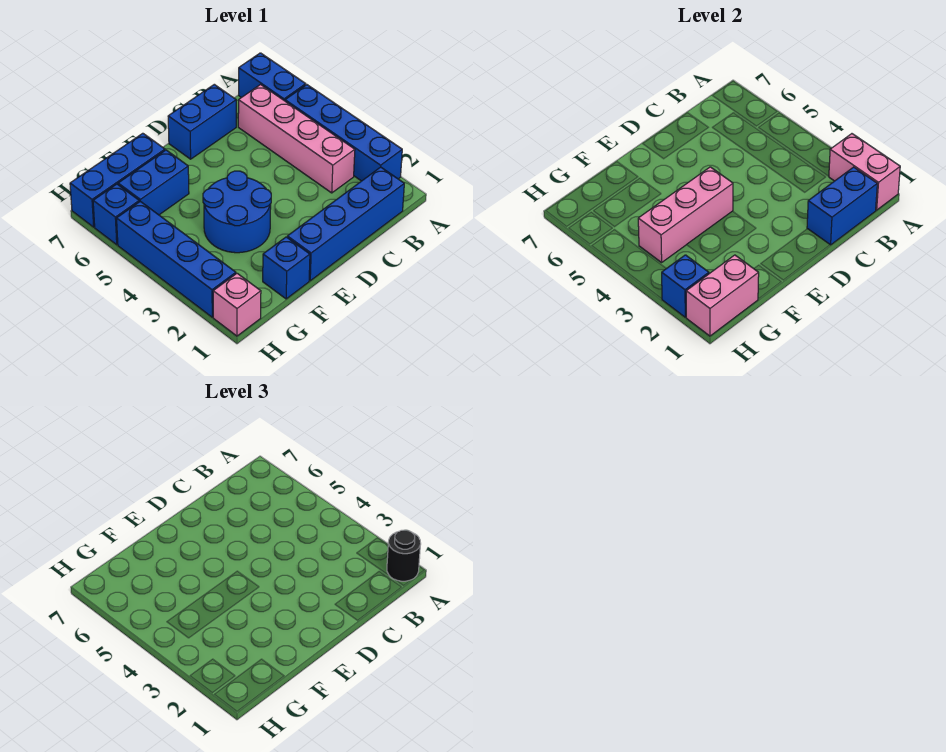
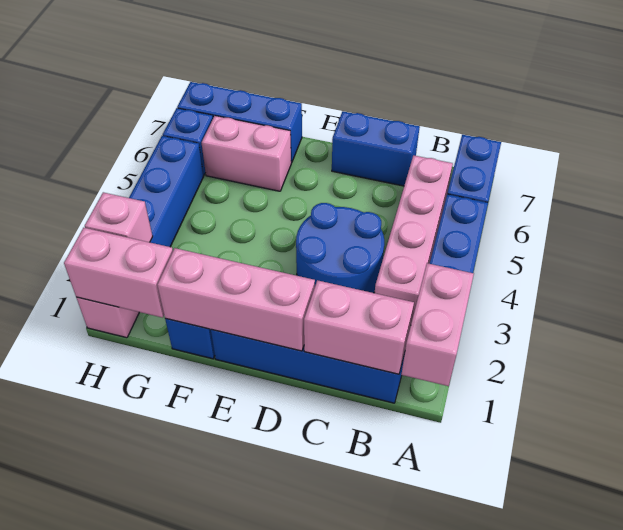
black 1x1 round brick [387,530,421,581] -> none
blue 1x2 brick [807,167,877,245] -> pink 1x2 brick [304,280,414,374]
blue 2x2 round brick [203,171,271,253] -> blue 2x2 round brick moved to [296,203,384,293]
pink 1x3 brick [638,167,733,262] -> pink 1x3 brick moved to [157,248,315,351]
blue 1x2 brick [118,150,189,215] -> pink 1x2 brick [202,116,291,191]
blue 1x1 brick [662,255,709,317] -> pink 1x1 brick [85,192,153,242]

